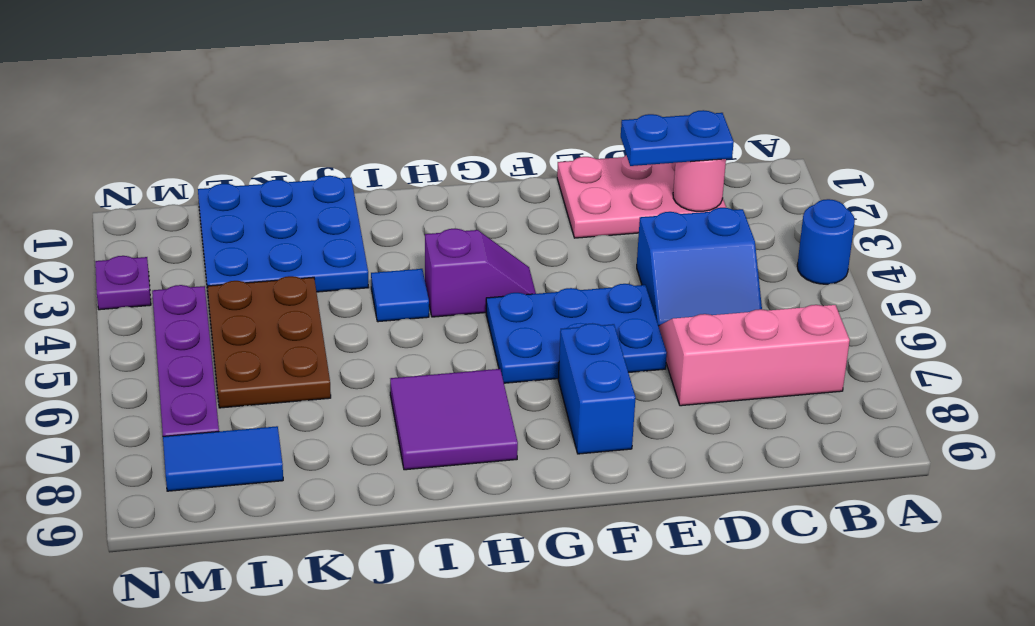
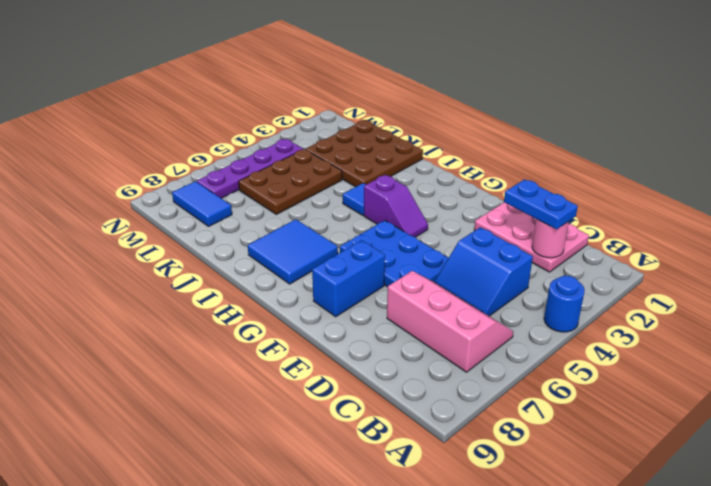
purple 2x2 tile [390,369,518,470] -> blue 2x2 tile [248,219,338,284]
blue 3x3 plate [198,176,369,292] -> brown 3x3 plate [305,120,423,187]
purple 1x1 plate [95,256,151,310] -> none

